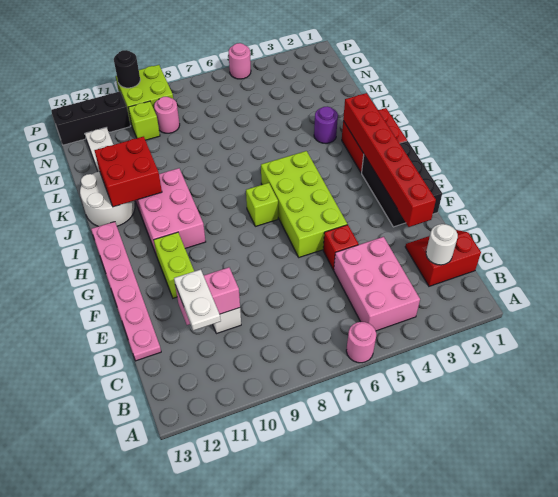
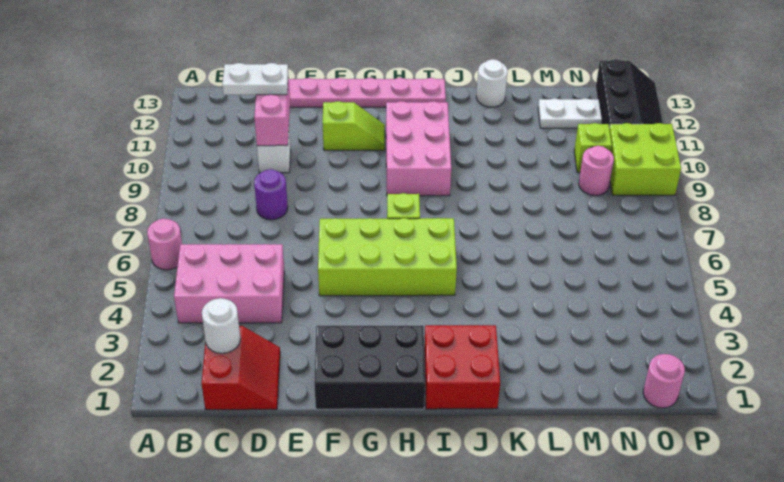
red 1x6 brick [343,93,436,227] -> none
red 1x1 brick [323,225,358,270] -> none
lime 1x2 brick [154,232,194,298] -> lime 1x2 slope [323,101,385,150]
pink 2x3 brick [135,168,206,256] -> pink 2x3 brick turned to [386,101,451,196]
red 2x2 brick [94,137,162,207] -> none
white 2x2 round brick [80,171,135,226] -> white 1x1 round brick [476,59,508,107]
purple 1x1 round brick [314,106,338,143] -> purple 1x1 round brick moved to [254,169,288,220]
pink 1x1 round brick [229,43,251,79] -> pink 1x1 round brick moved to [643,354,685,408]
black 1x1 round brick [114,50,140,88] -> none

